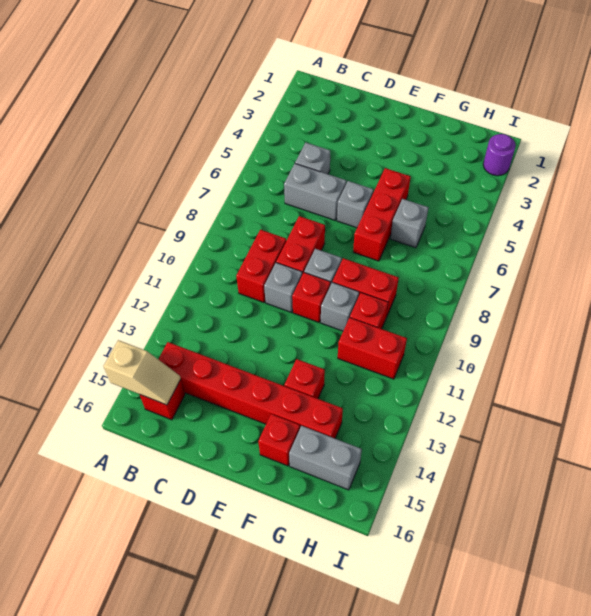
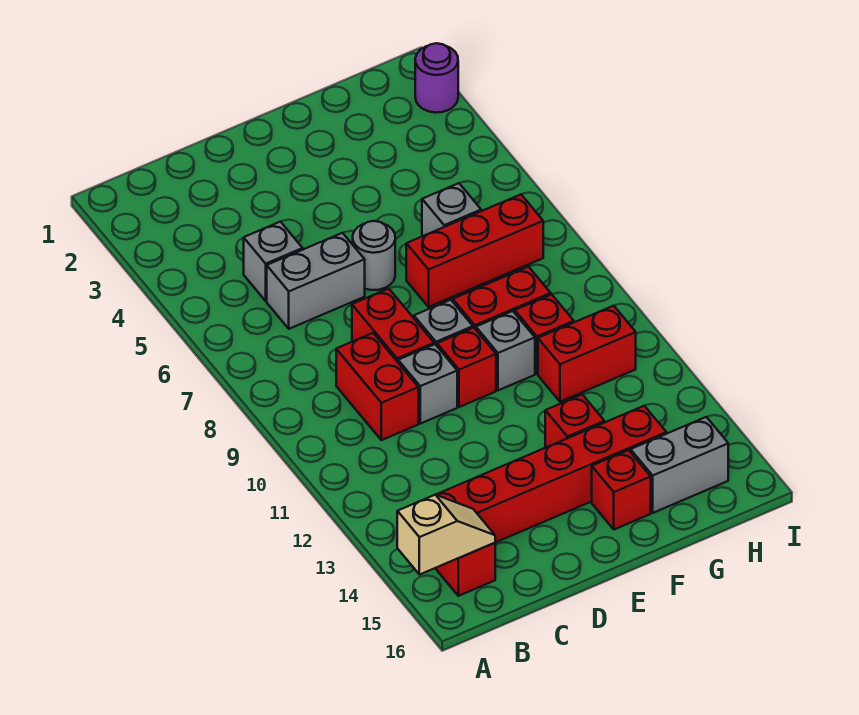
grey 1x1 brick [337,181,373,228] -> grey 1x1 round brick [353,221,395,290]
red 1x3 brick [353,168,411,261] -> red 1x3 brick turned to [406,195,543,307]

